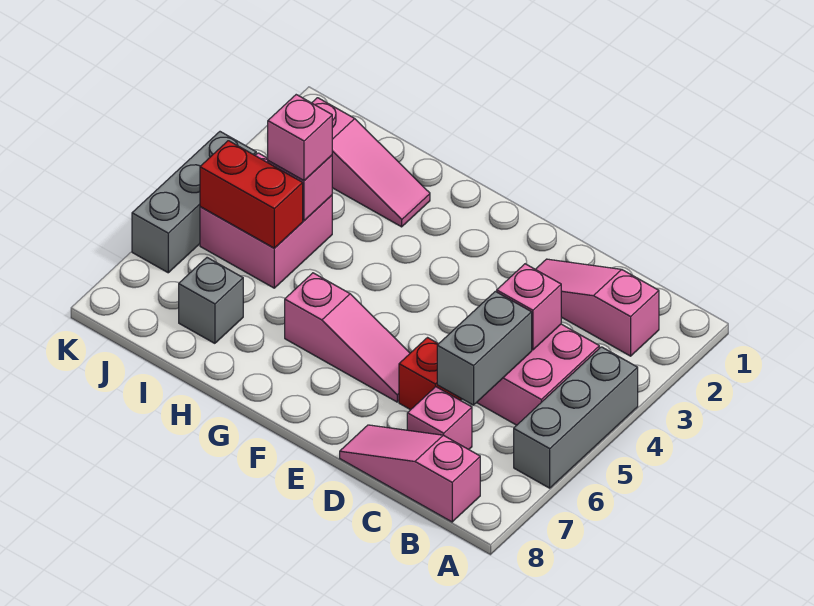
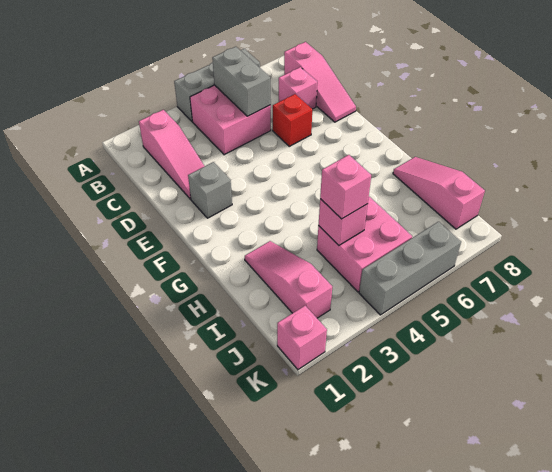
pink 1x1 brick [496,264,561,350] -> pink 1x1 brick moved to [277,306,327,369]
grey 1x2 brick [437,291,532,405] -> grey 1x2 brick turned to [212,47,271,116]
pink 1x3 slope [285,273,410,402] -> pink 1x3 slope moved to [393,157,485,229]
red 1x2 brick [200,141,303,248] -> none
grey 1x1 brick [179,258,243,343] -> grey 1x1 brick moved to [188,162,232,218]

